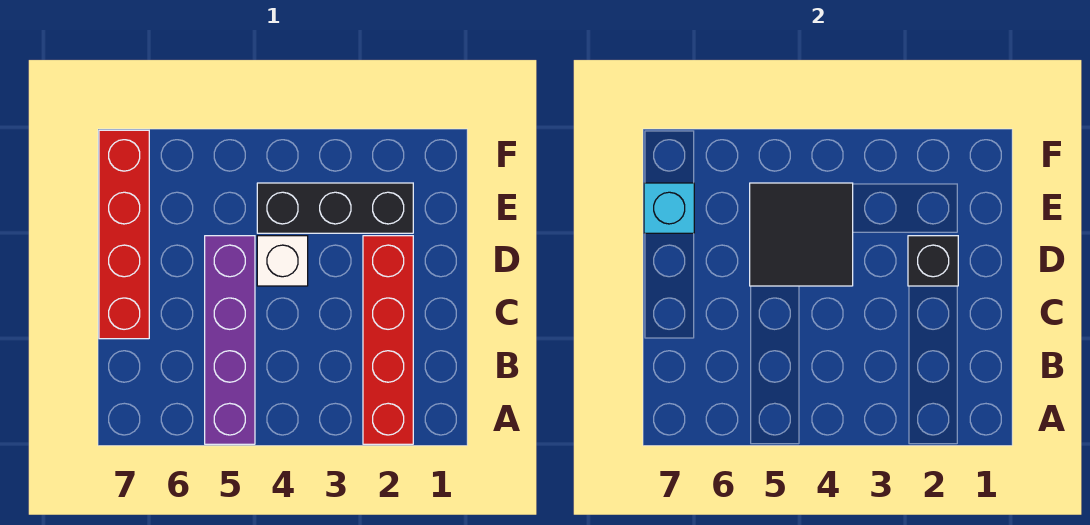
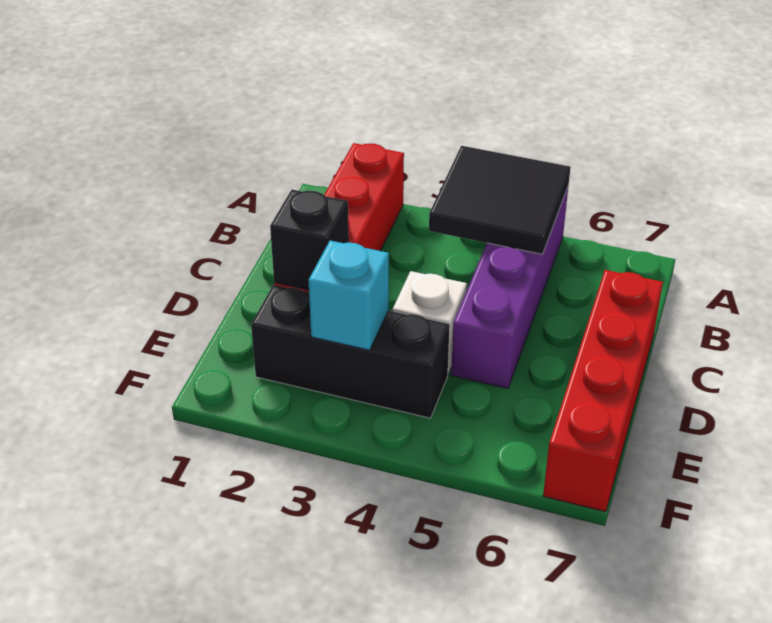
black 2x2 tile [750,183,853,286] -> black 2x2 tile moved to [429,146,571,254]
cyan 1x1 brick [644,183,694,233] -> cyan 1x1 brick moved to [308,241,389,350]

